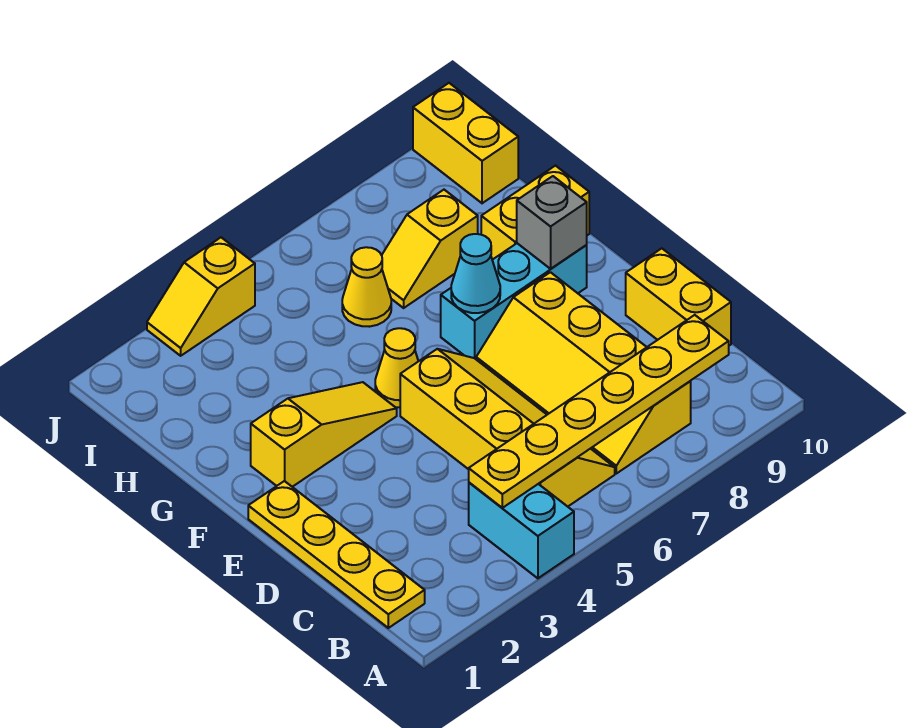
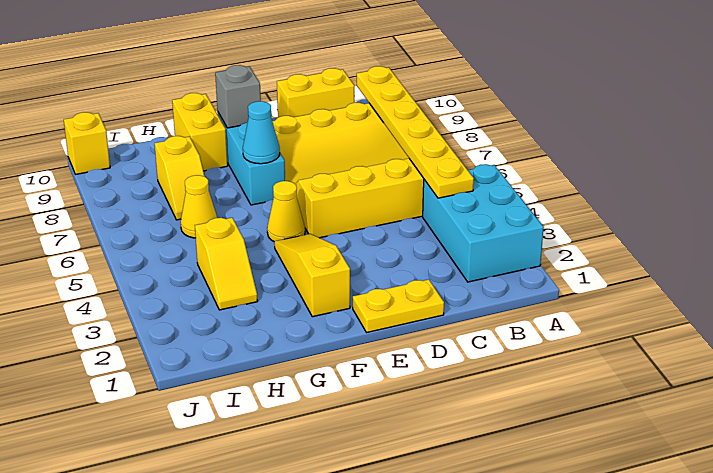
cyan 1x2 brick [469,483,574,578] -> cyan 2x3 brick [423,164,544,282]
yellow 1x4 plate [248,481,425,628] -> yellow 1x2 plate [353,279,444,333]
yellow 1x2 brick [413,83,518,203] -> yellow 1x1 brick [64,112,110,174]
yellow 1x2 slope [147,237,255,356] -> yellow 1x2 slope moved to [195,218,258,310]

